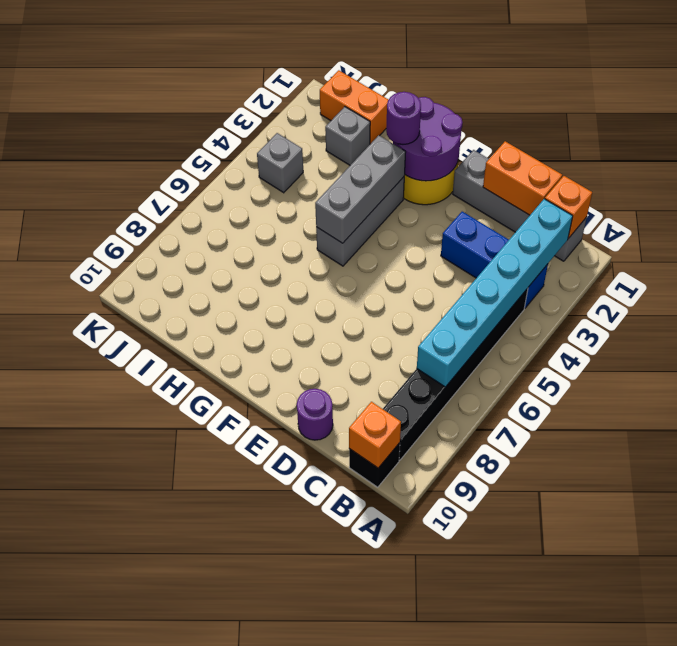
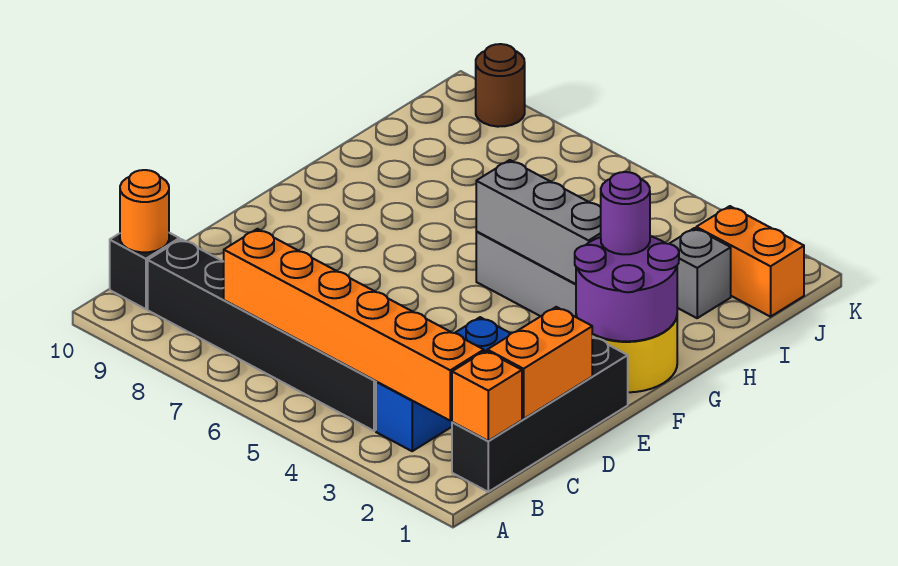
grey 1x4 brick [453,150,587,261] -> black 1x4 brick [452,336,628,492]
cyan 1x6 brick [417,199,573,387] -> orange 1x6 brick [224,229,484,420]
orange 1x1 brick [349,402,401,468] -> orange 1x1 round brick [120,170,169,252]
purple 1x1 round brick [297,389,333,440] -> none
orange 1x2 brick [320,70,388,144] -> orange 1x2 brick turned to [696,206,804,317]
grey 1x1 brick [257,133,303,193] -> none
none -> brown 1x1 round brick [476,44,525,127]

